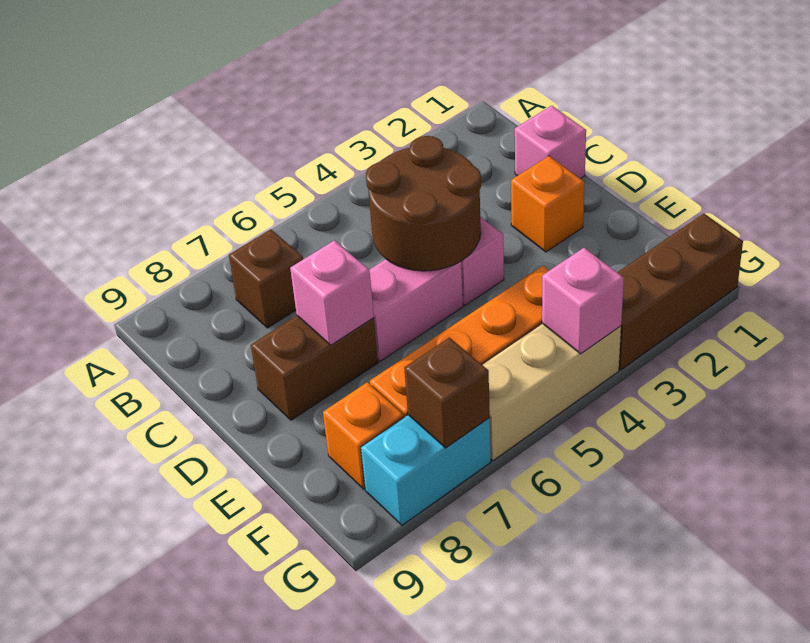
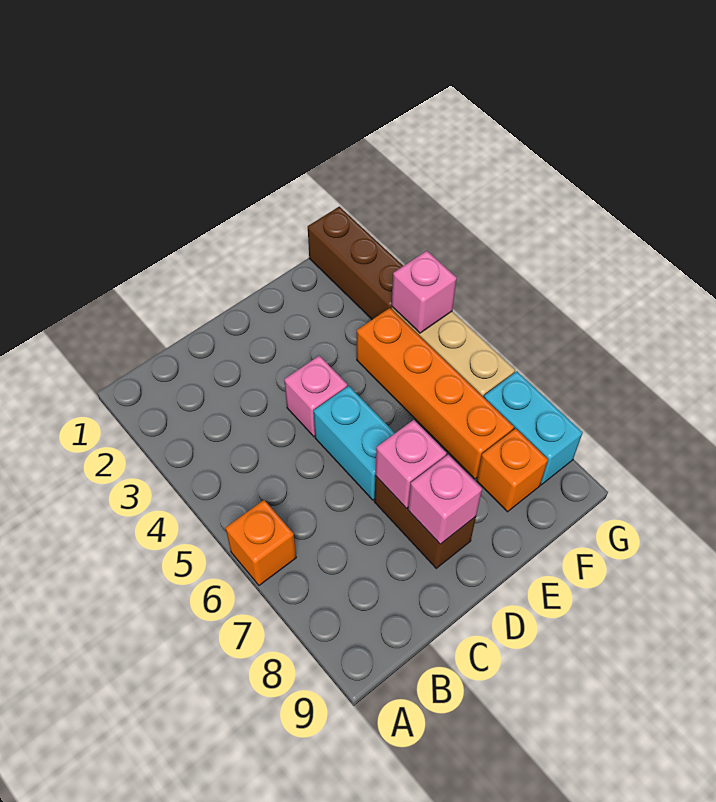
brown 1x1 brick [229,229,303,328] -> none
pink 1x1 brick [515,106,586,179] -> pink 1x1 brick moved to [408,455,482,544]
brown 2x2 round brick [366,136,481,271] -> none
orange 1x1 brick [511,156,584,252] -> orange 1x1 brick moved to [226,500,296,585]
pink 1x2 brick [369,259,463,361] -> cyan 1x2 brick [314,386,395,500]
brown 1x1 brick [404,337,490,448] -> none

